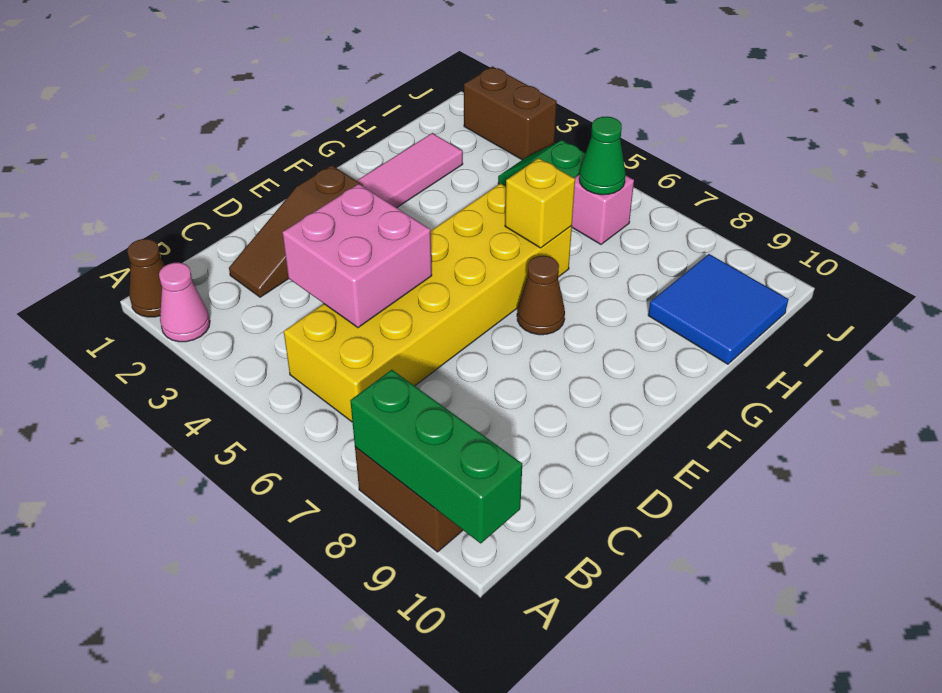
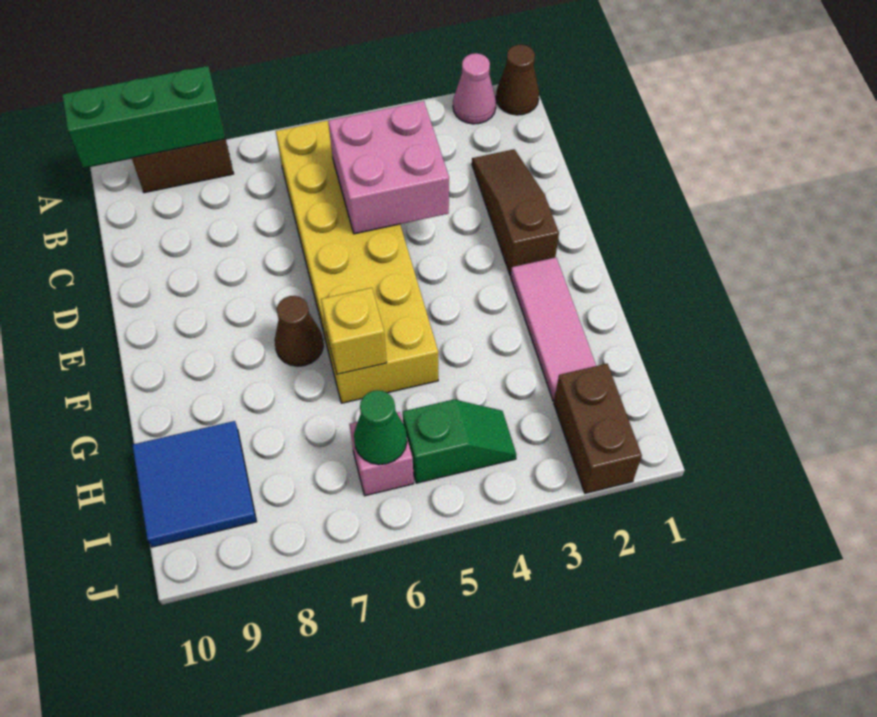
brown 1x2 brick [464,67,557,160] -> brown 1x2 brick turned to [554,364,642,493]

